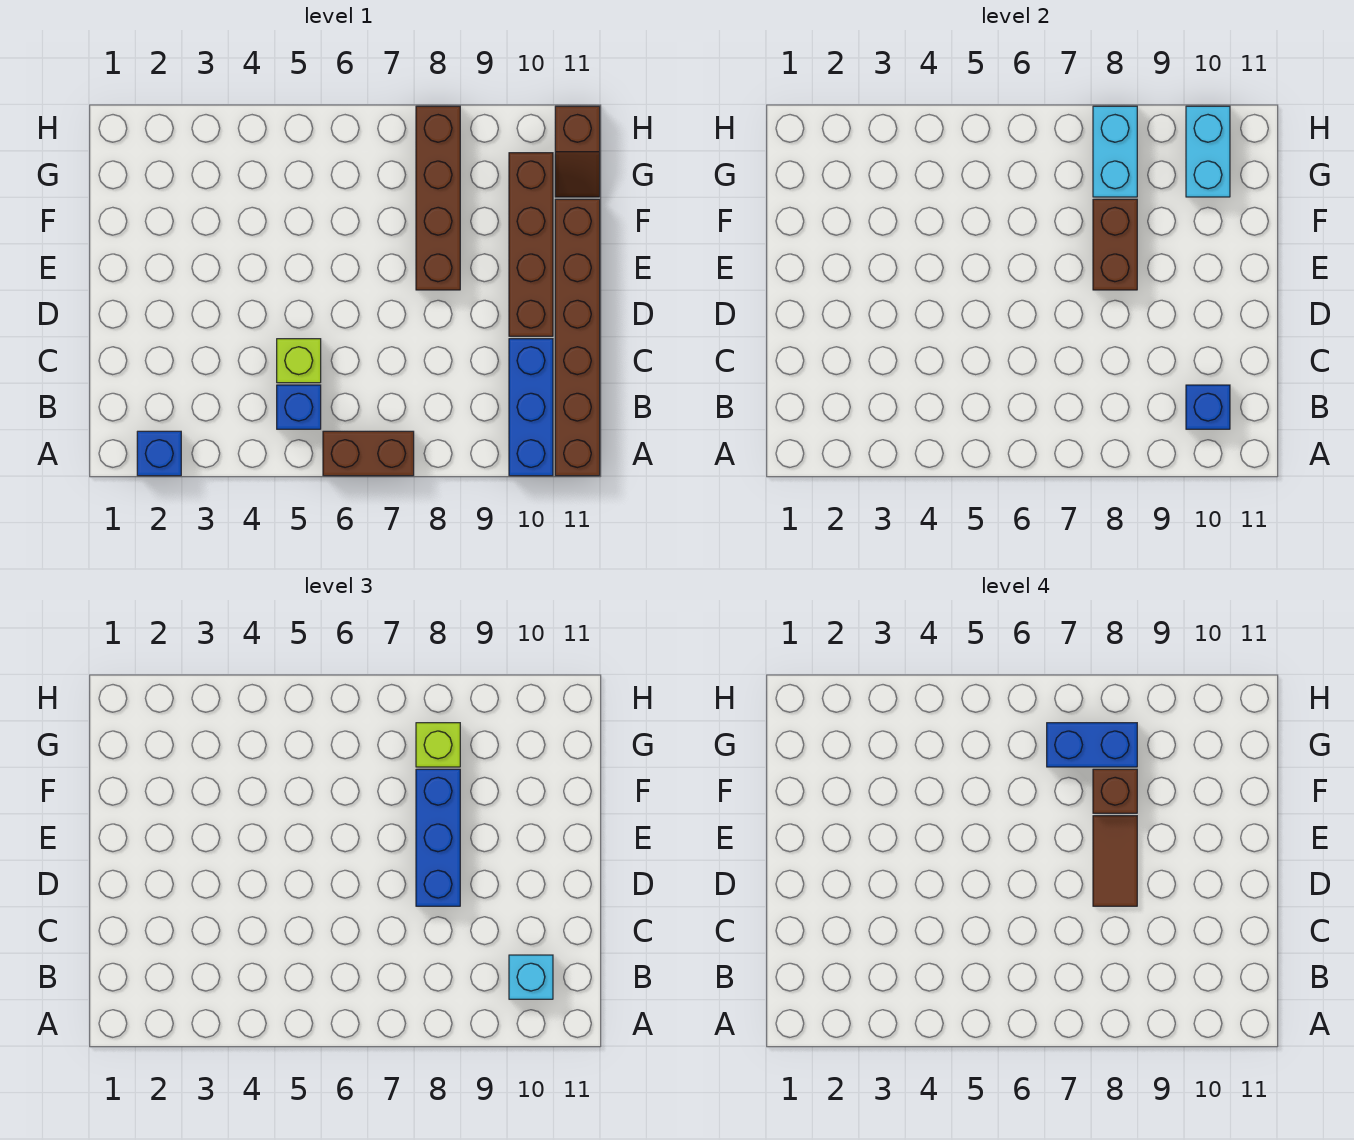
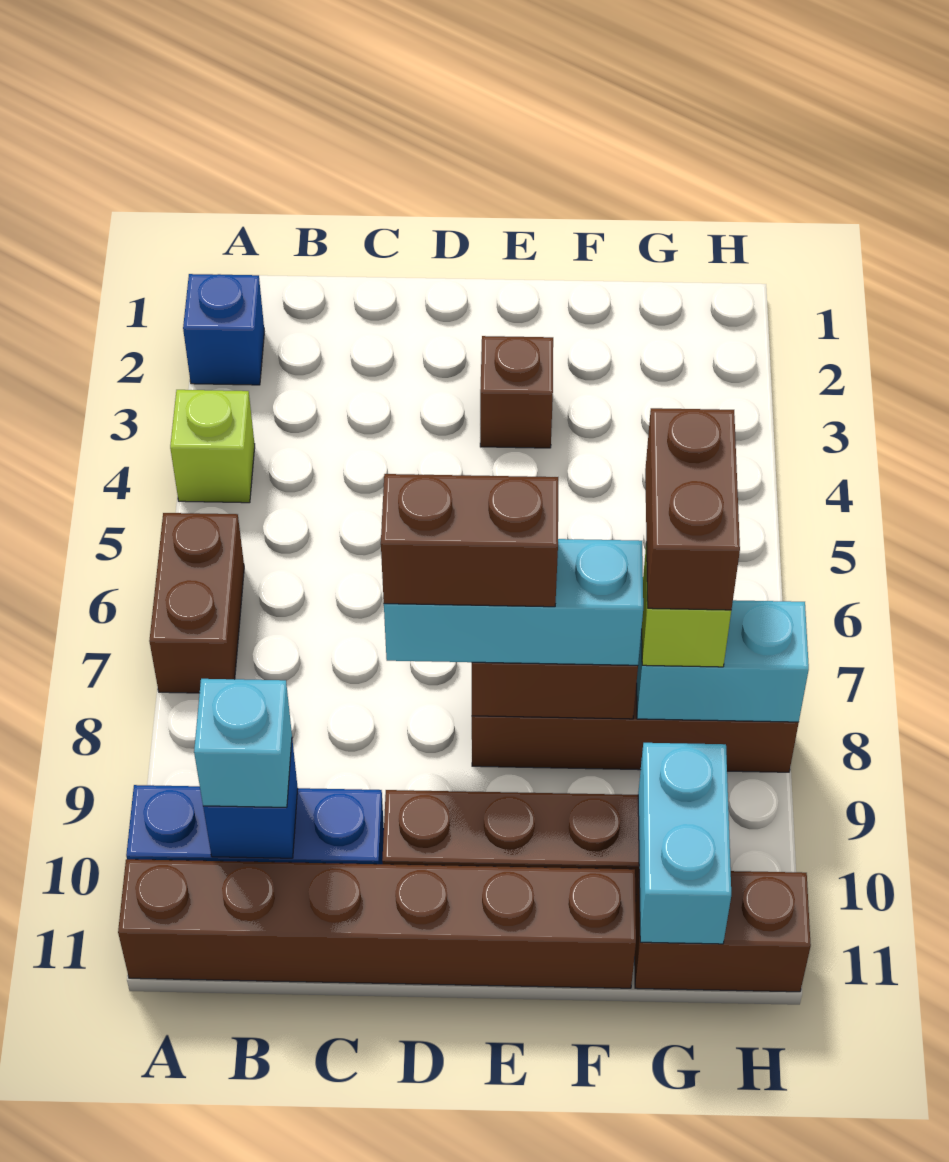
blue 1x1 brick [277,385,321,429] -> none
lime 1x1 brick [277,339,321,383] -> lime 1x1 brick moved to [170,390,255,503]
blue 1x3 brick [416,769,460,906] -> cyan 1x3 brick [384,539,643,665]
brown 1x2 tile [1093,816,1137,906] -> brown 1x2 brick [381,474,558,607]
brown 1x1 brick [1093,769,1137,813] -> brown 1x1 brick moved to [480,336,553,448]
blue 1x2 brick [1047,723,1137,767] -> brown 1x2 brick [645,408,740,610]
cyan 1x2 brick [1186,106,1230,197] -> cyan 1x2 brick turned to [638,743,731,944]
brown 1x2 slope [555,106,600,197] -> brown 1x2 brick [635,871,811,992]

